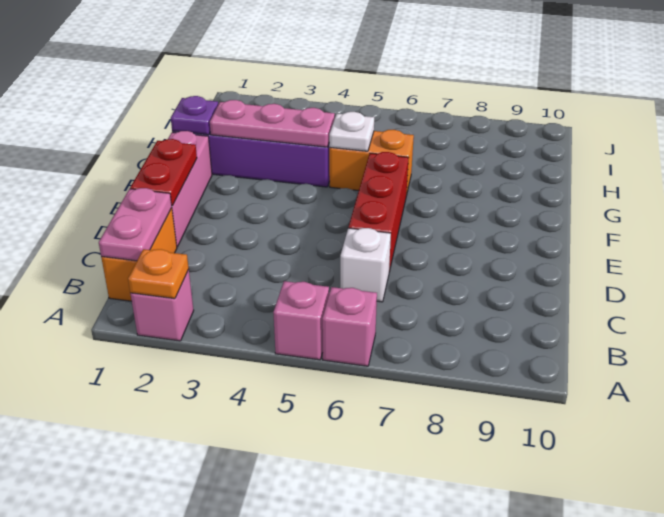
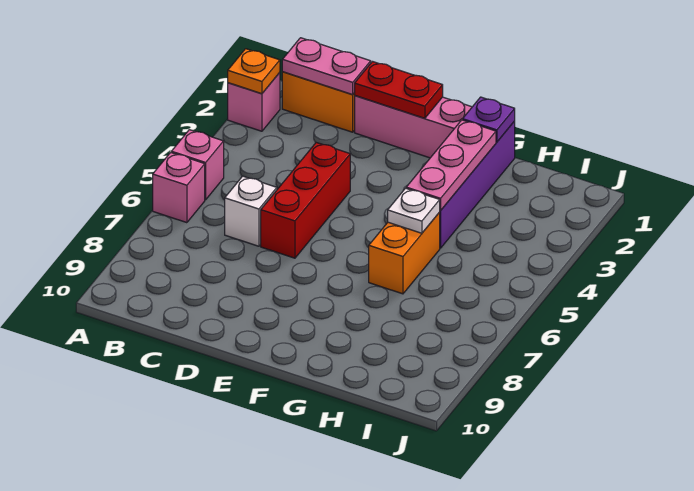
red 1x3 brick [349,152,408,272] -> red 1x3 brick turned to [261,143,350,258]

